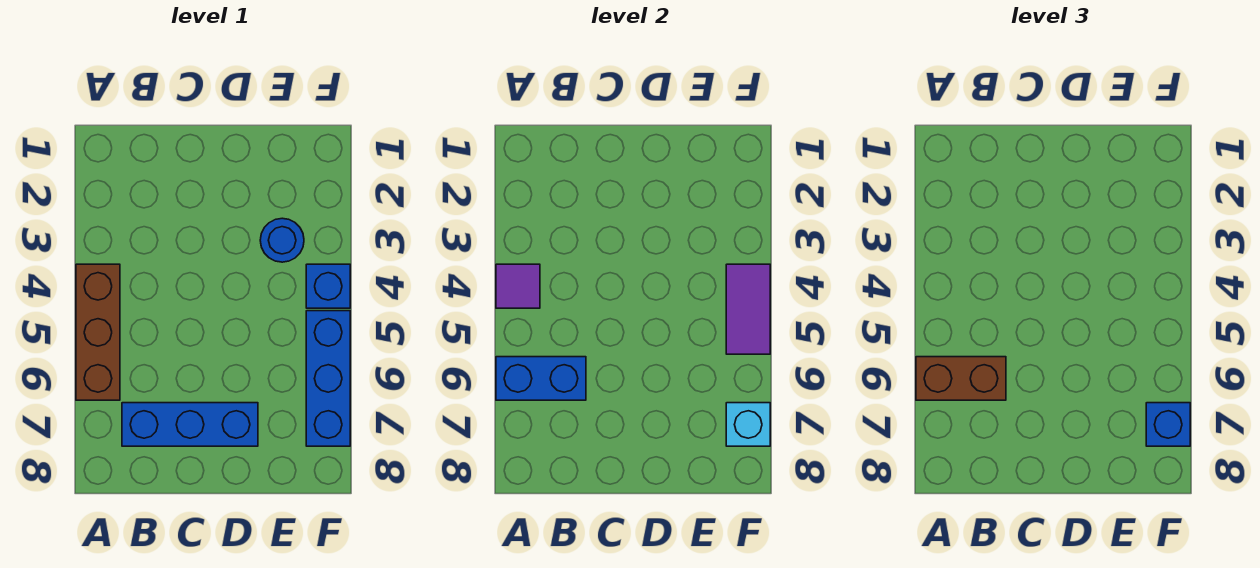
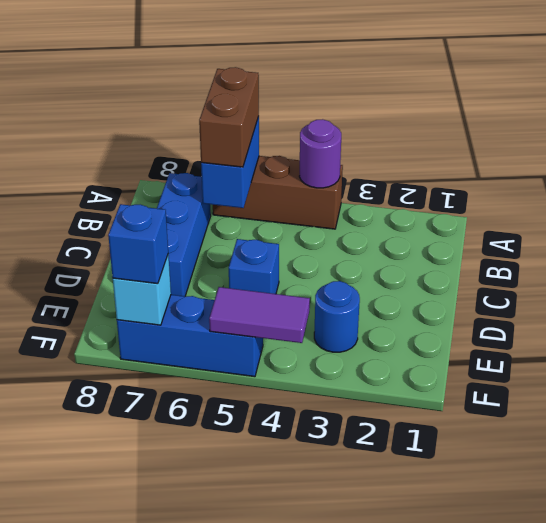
purple 1x1 tile [496,264,540,308] -> purple 1x1 round brick [299,119,341,188]
blue 1x1 brick [306,264,350,308] -> blue 1x1 brick moved to [229,239,279,294]

